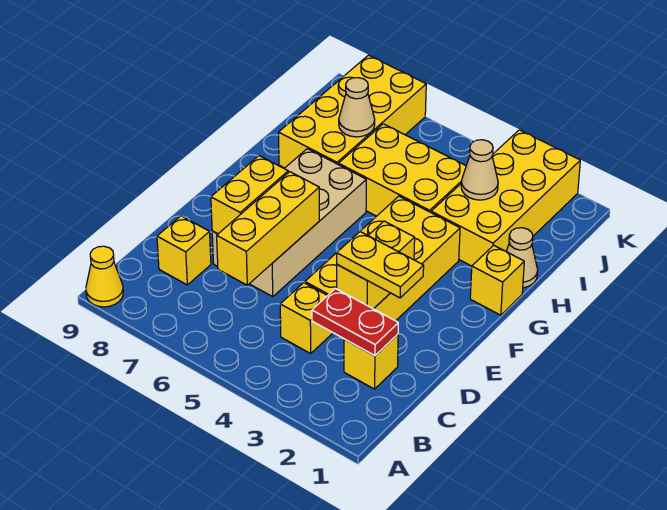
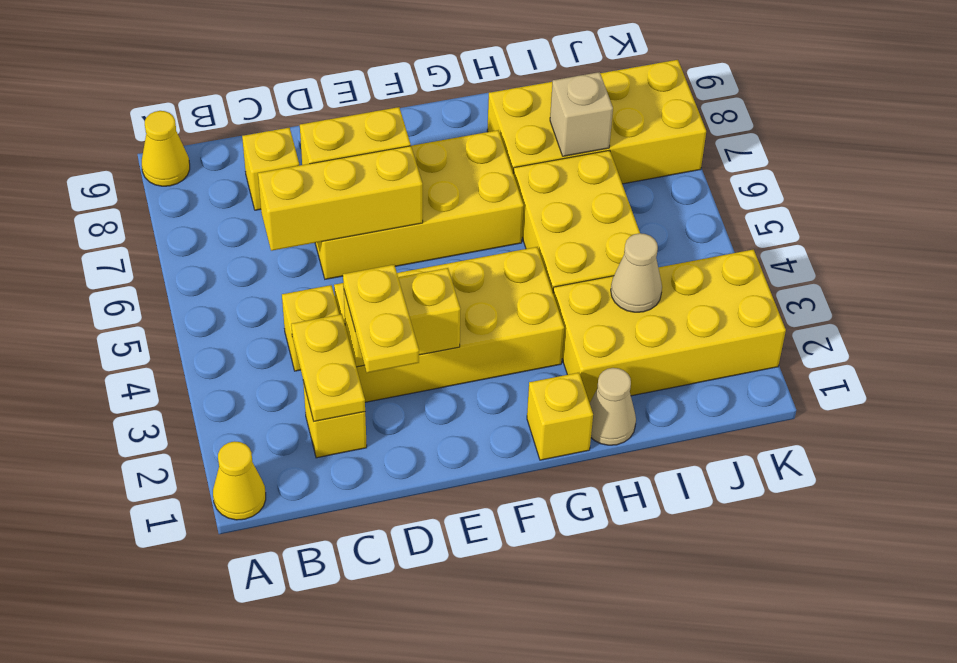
none -> yellow 1x1 cone [213,441,266,520]
red 1x2 plate [312,289,398,356] -> yellow 1x2 plate [291,314,365,421]
tan 2x4 brick [212,149,366,297] -> yellow 2x4 brick [315,130,524,279]
tan 1x1 cone [339,78,375,137] -> tan 1x1 brick [550,72,613,156]

